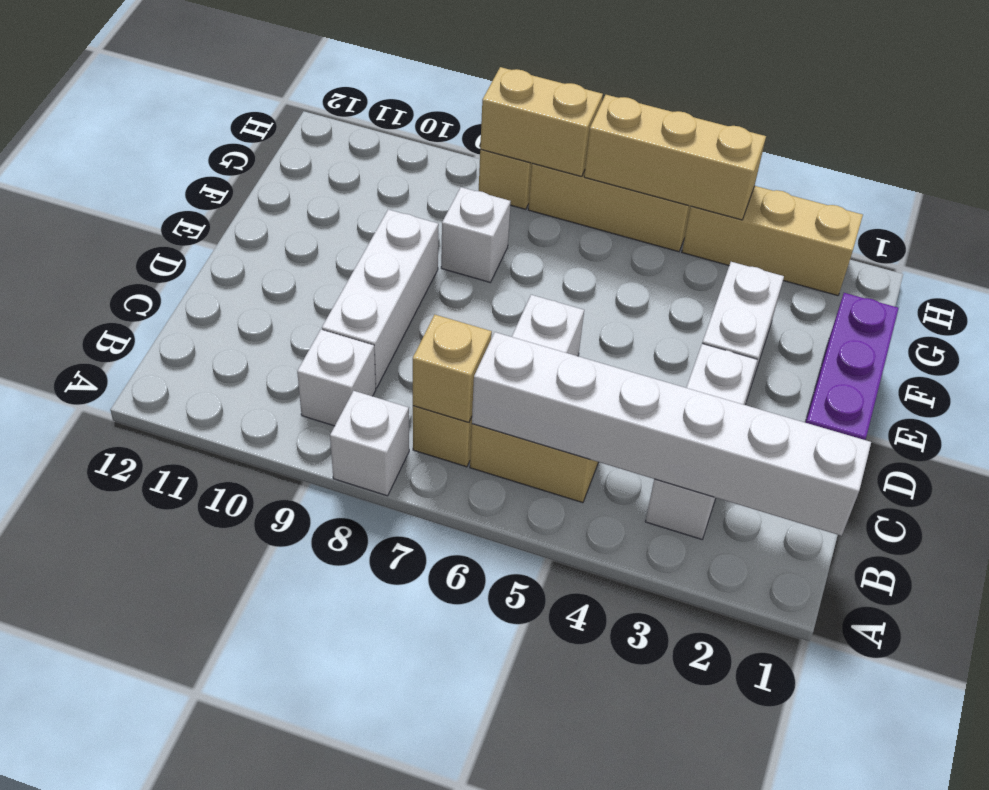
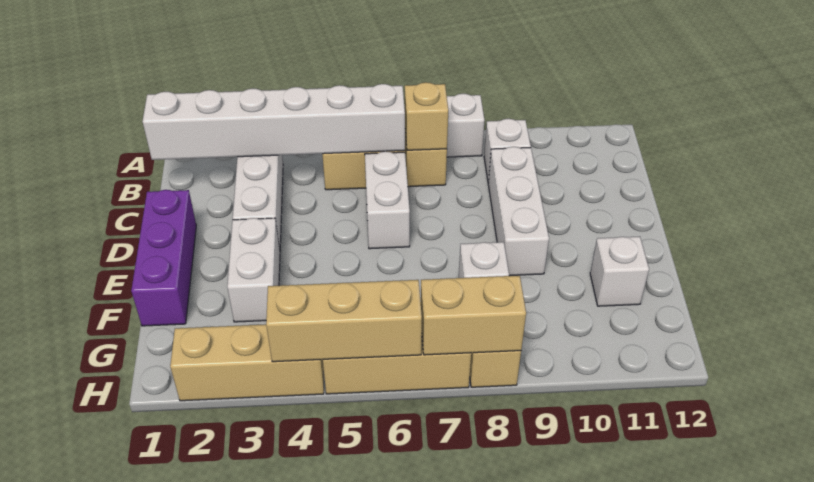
none -> white 1x1 brick [590,236,649,306]

